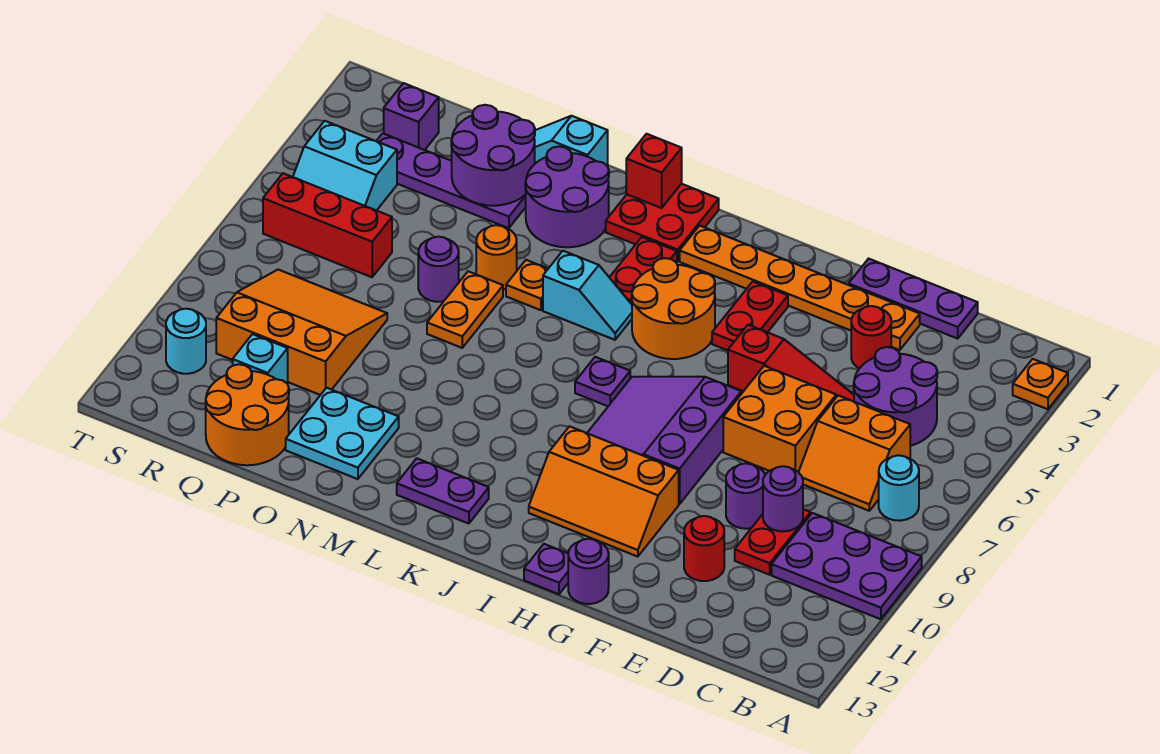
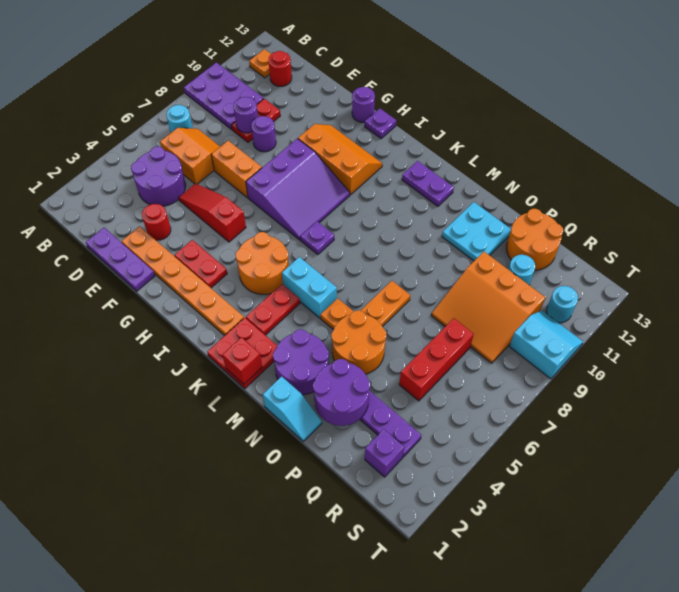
orange 1x1 plate [1013,359,1068,409] -> orange 1x1 plate moved to [249,49,271,78]
orange 2x2 brick [723,366,836,472] -> orange 1x2 brick [211,141,262,197]
red 1x1 round brick [684,516,724,581] -> red 1x1 round brick moved to [269,51,292,86]
red 1x2 plate [712,282,788,350] -> red 1x2 plate turned to [175,240,227,288]
cyan 1x2 slope [543,251,632,340] -> cyan 1x2 brick [282,257,337,318]
orange 1x1 round brick [476,225,517,289] -> orange 2x2 round brick [331,310,386,374]
purple 1x1 round brick [418,237,459,302] -> none
red 1x3 brick [263,173,392,277] -> red 1x3 brick turned to [399,318,474,401]
cyan 1x1 brick [233,334,288,384] -> cyan 1x1 round brick [508,255,535,285]
cyan 2x2 slope [293,121,397,211] -> cyan 2x2 slope moved to [509,310,583,379]

